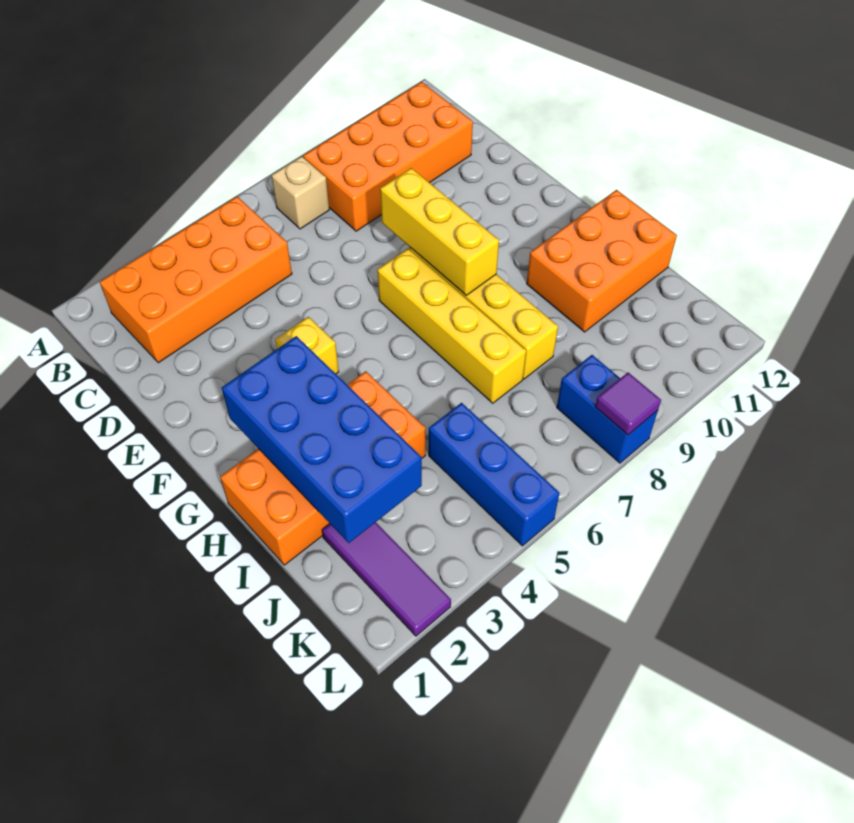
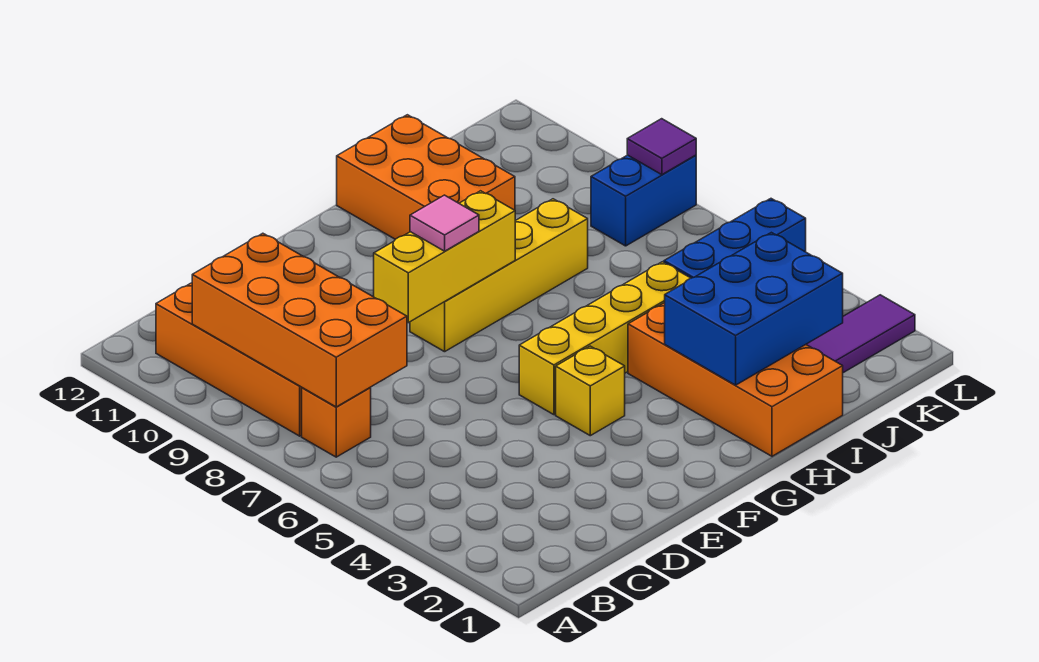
orange 2x4 brick [100,197,292,363] -> orange 2x4 brick moved to [192,233,407,407]
tan 1x1 brick [271,156,329,229] -> orange 1x1 brick [302,388,371,457]
yellow 1x4 brick [377,248,526,403] -> yellow 1x4 brick moved to [519,262,690,415]
none -> pink 1x1 tile [410,195,479,251]
blue 2x4 brick [222,336,422,543] -> blue 2x3 brick [665,232,843,385]

